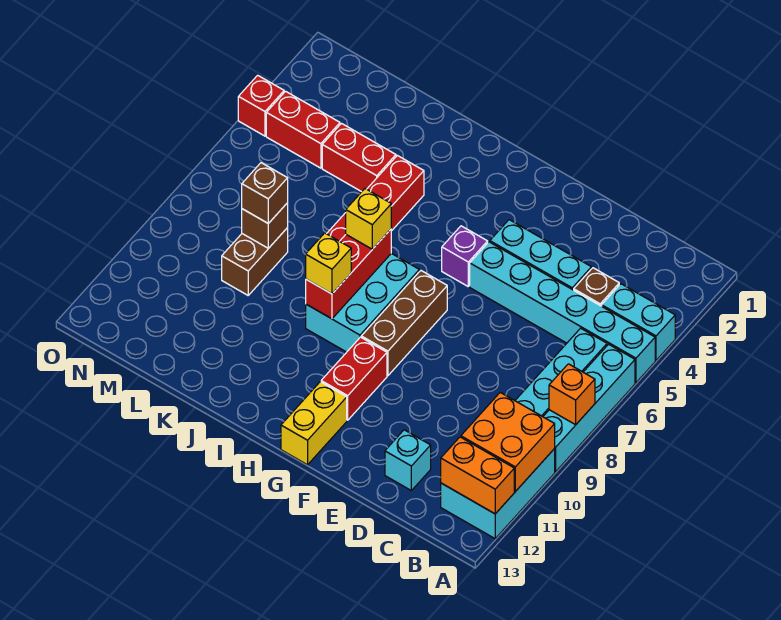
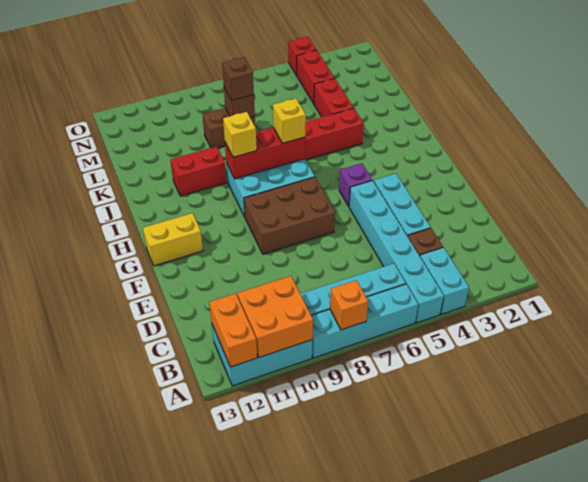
cyan 1x1 brick [385,430,431,490] -> none
brown 1x3 brick [361,271,447,376] -> brown 2x3 brick [244,177,335,254]
red 1x2 brick [321,337,387,420] -> red 1x2 brick moved to [170,147,226,196]

